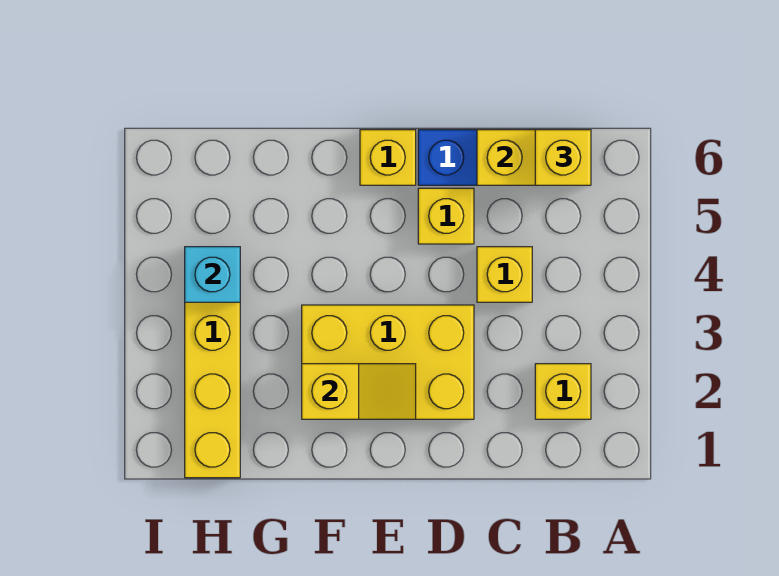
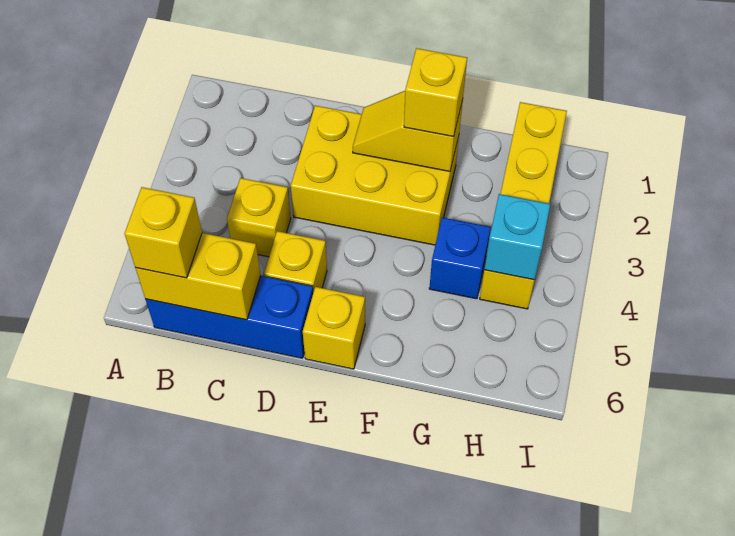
yellow 1x1 brick [535,364,591,419] -> yellow 1x1 brick moved to [404,48,467,137]
none -> blue 1x1 brick [429,217,491,299]

